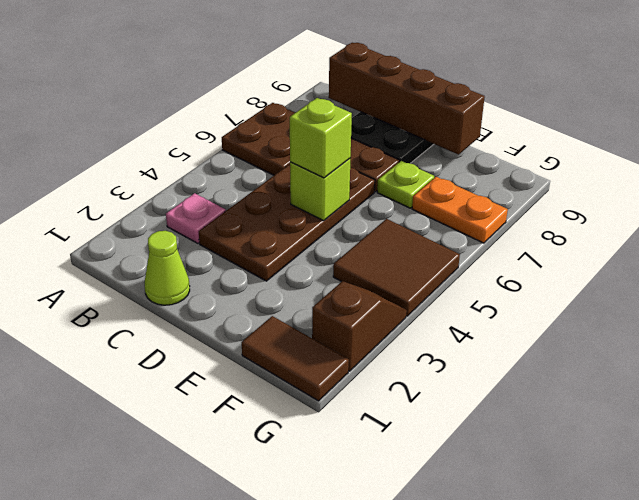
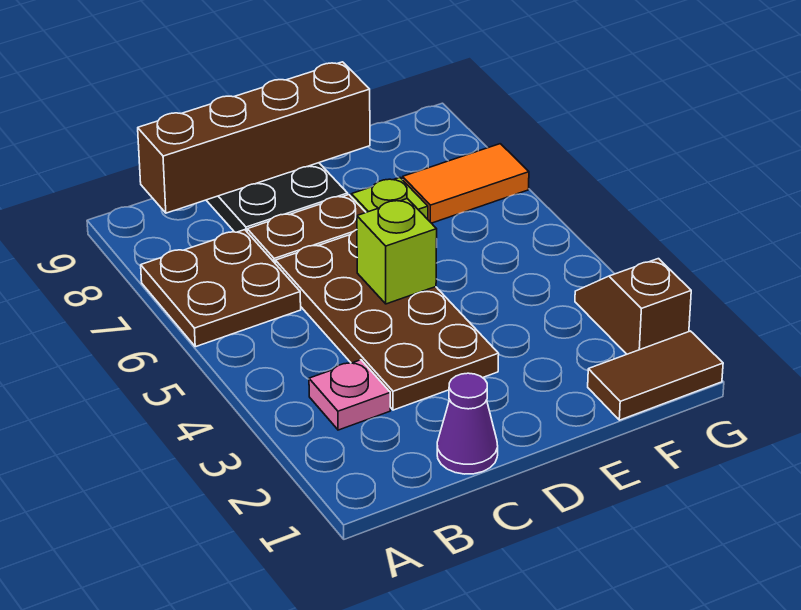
lime 1x1 cone [145,231,190,305] -> purple 1x1 cone [437,373,498,474]
lime 1x1 brick [290,98,352,178] -> none
brown 2x2 tile [333,219,460,316] -> none
orange 1x2 plate [412,177,508,243] -> orange 1x2 tile [403,144,529,223]

